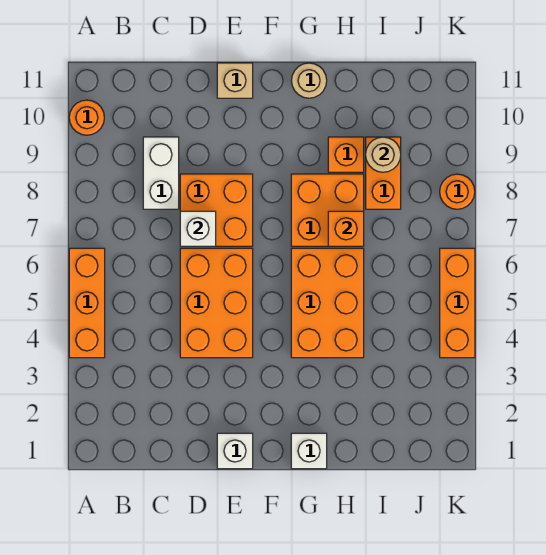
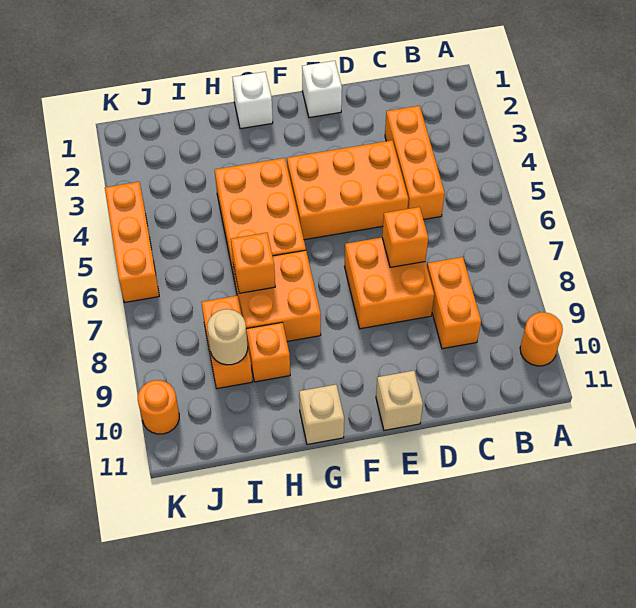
orange 1x3 brick [69,248,105,358] -> orange 1x3 brick moved to [385,106,445,219]
white 1x2 brick [143,137,179,209] -> orange 1x2 brick [427,257,481,349]
orange 2x3 brick [180,248,253,358] -> orange 2x3 brick turned to [287,140,408,240]
white 1x1 brick [180,211,216,246] -> orange 1x1 brick [382,207,428,267]
tan 1x1 round brick [291,63,327,98] -> tan 1x1 brick [299,385,344,444]
orange 1x1 round brick [440,174,475,209] -> orange 1x1 round brick moved to [138,380,179,434]

